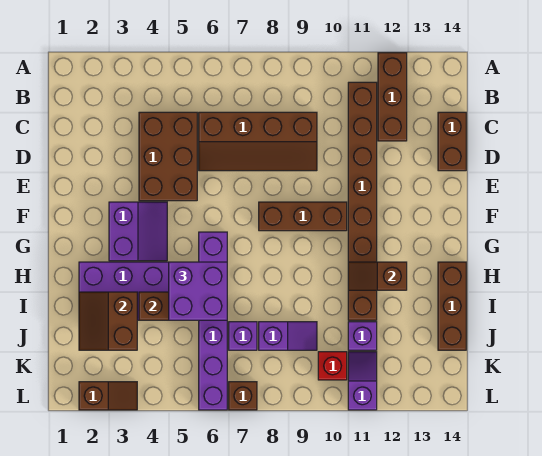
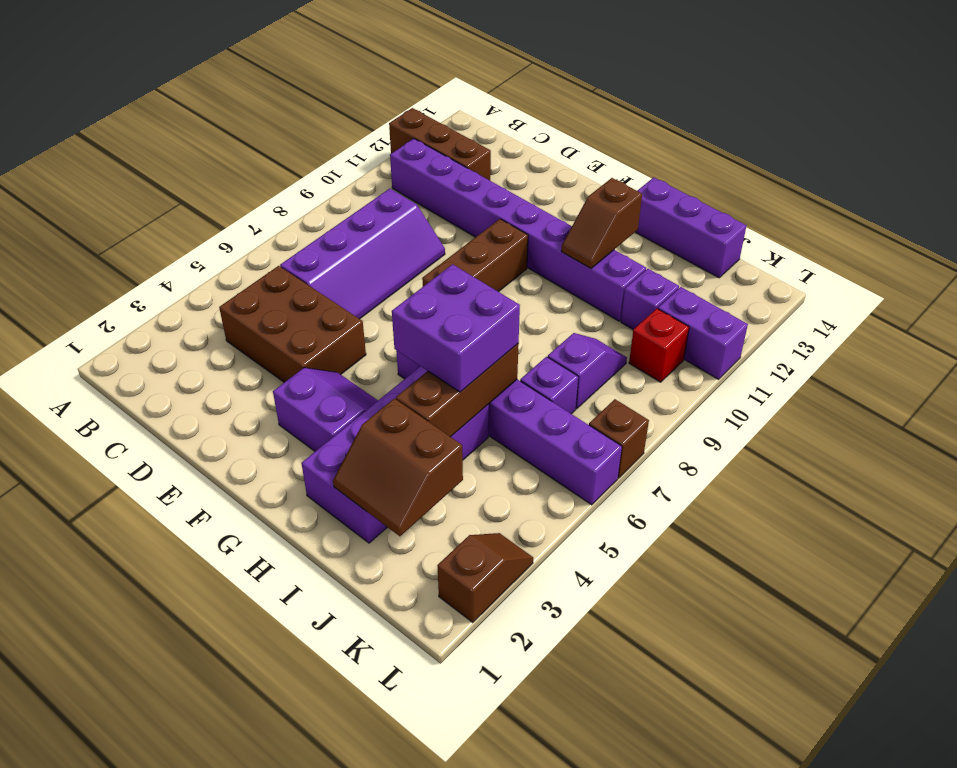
brown 1x8 brick [348,82,377,320] -> purple 1x8 brick [390,139,646,321]
brown 2x4 slope [199,112,317,171] -> purple 2x4 slope [280,189,445,319]
brown 1x2 brick [438,112,466,171] -> none
brown 1x3 brick [438,262,466,350] -> purple 1x3 brick [636,177,746,278]
purple 1x2 slope [348,352,377,410] -> purple 1x2 brick [658,287,748,379]

